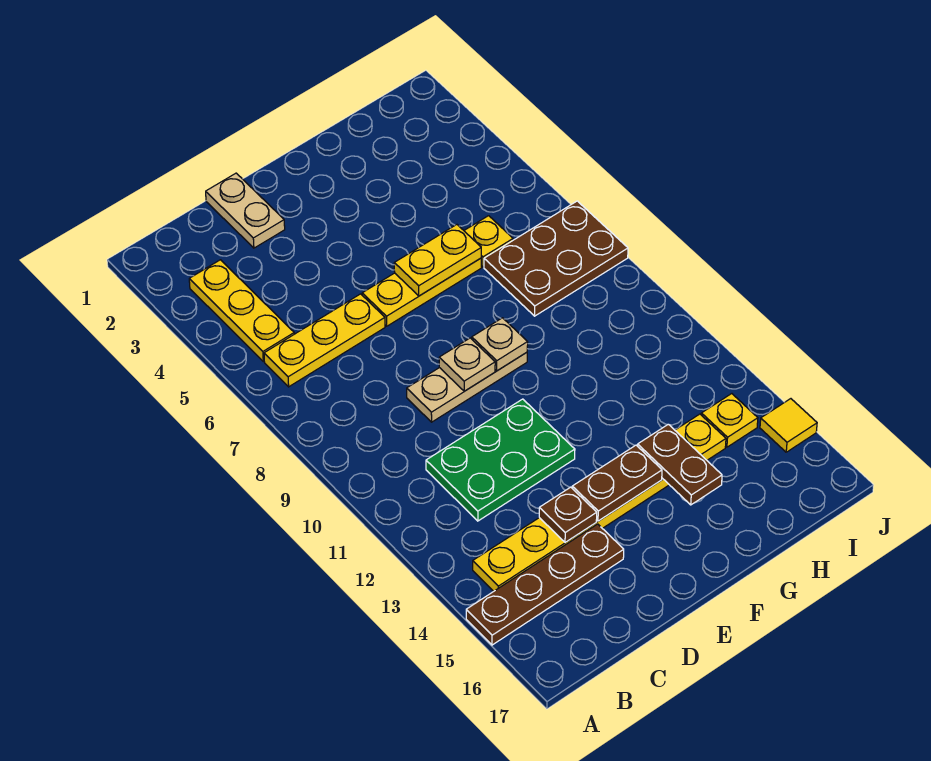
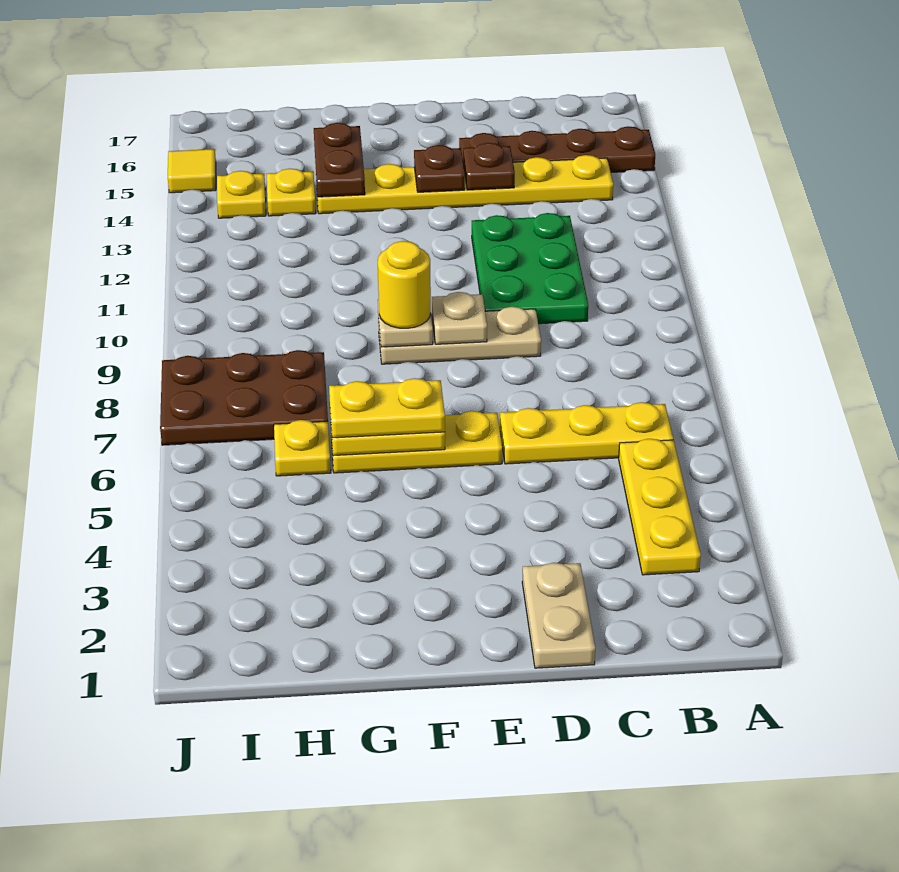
green 2x3 plate [426,399,575,521] -> green 2x3 plate turned to [472,213,588,324]
brown 1x2 plate [572,445,662,521] -> brown 1x1 plate [414,145,465,192]
none -> yellow 1x2 plate [329,378,445,438]
none -> yellow 1x1 round brick [378,241,431,328]

